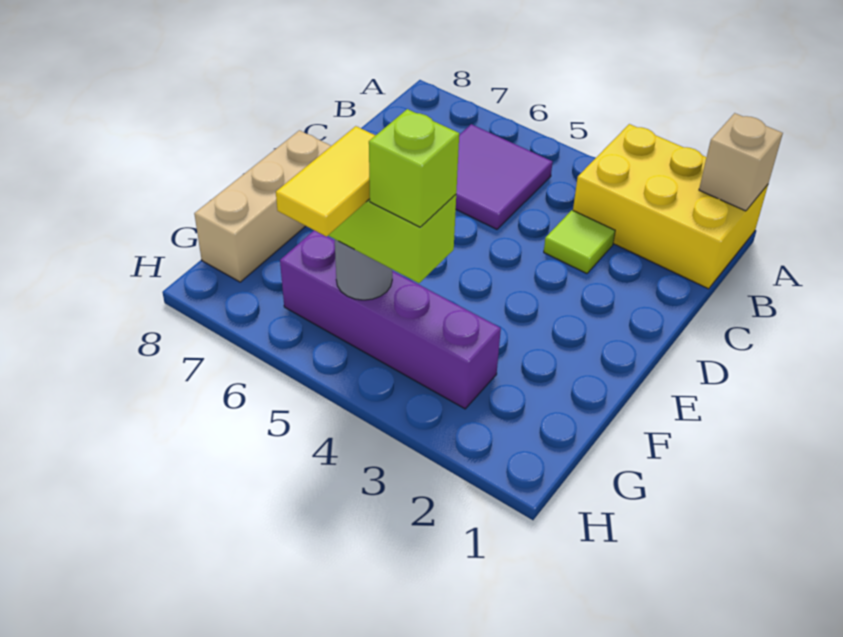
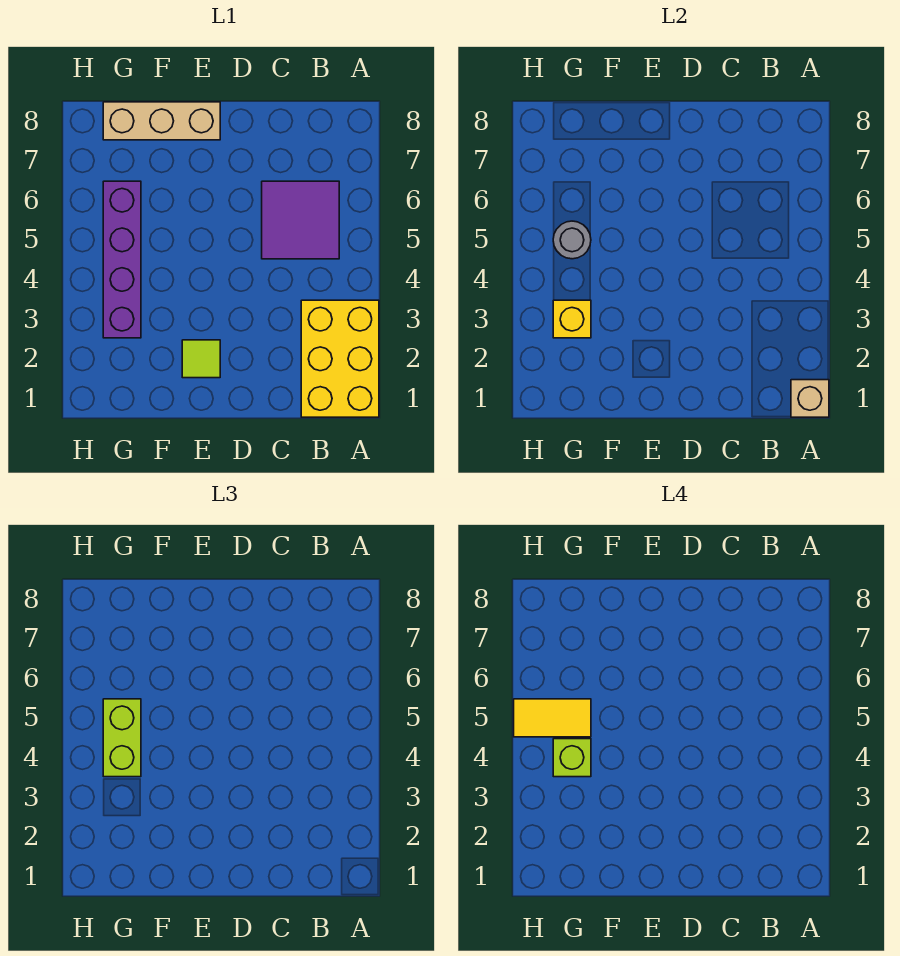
lime 1x1 tile [544,210,615,274] -> lime 1x1 tile moved to [182,340,220,378]
none -> yellow 1x1 brick [553,300,591,338]

